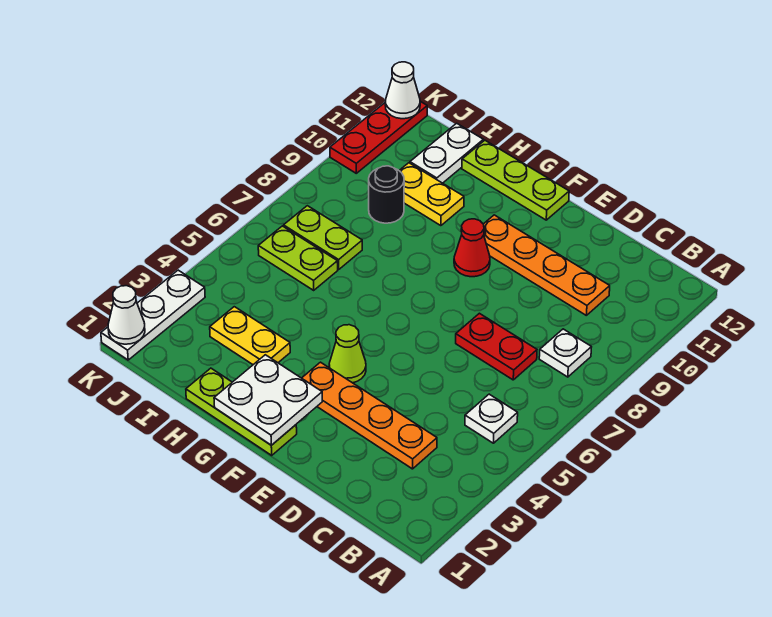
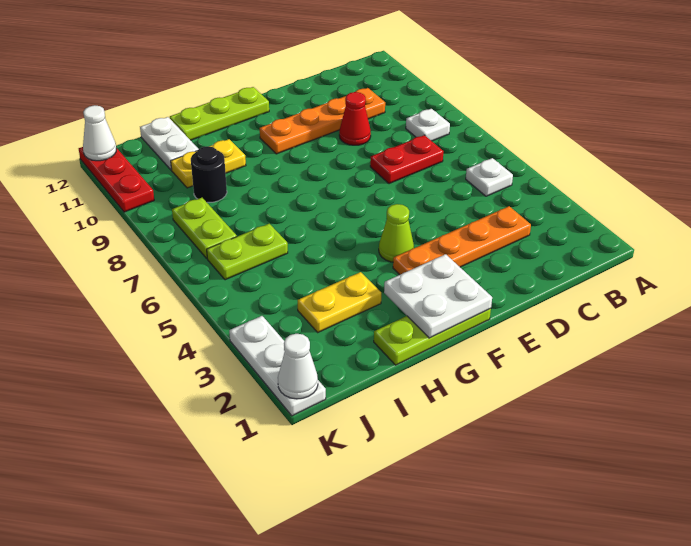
red 1x1 cone [454,219,490,277] -> red 1x1 cone moved to [339,92,371,145]
lime 1x2 plate [284,206,362,269] -> lime 1x2 plate turned to [172,198,237,258]

